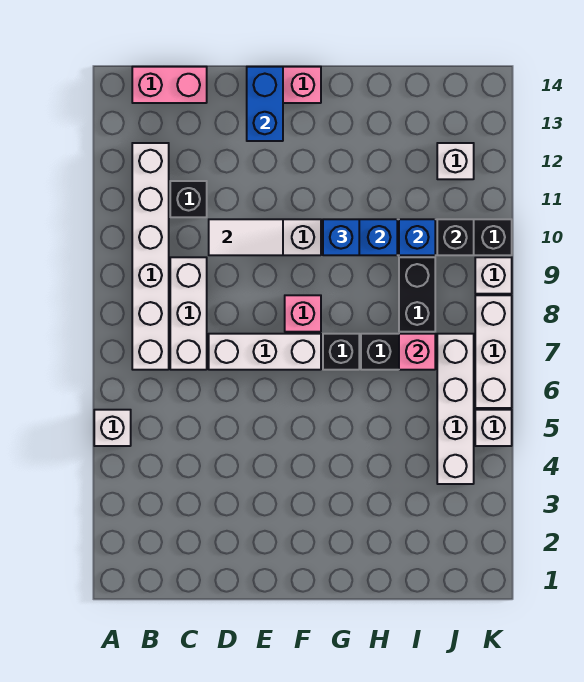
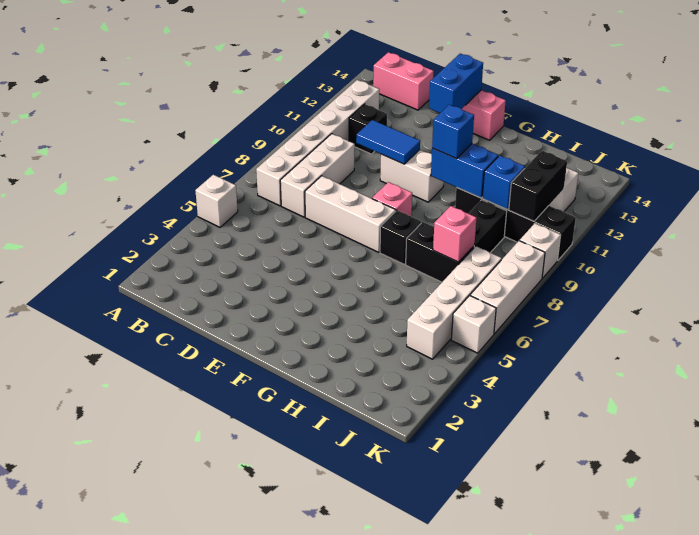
white 1x2 tile [209,219,283,255] -> blue 1x2 tile [356,120,420,164]
black 1x1 brick [437,219,474,255] -> black 1x2 brick [509,151,567,221]

